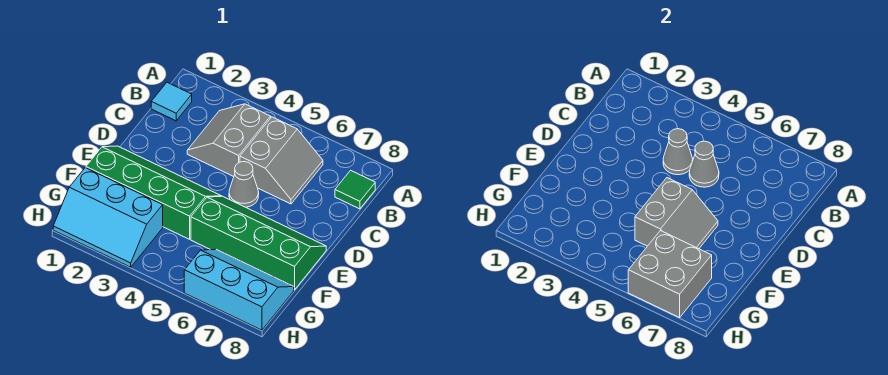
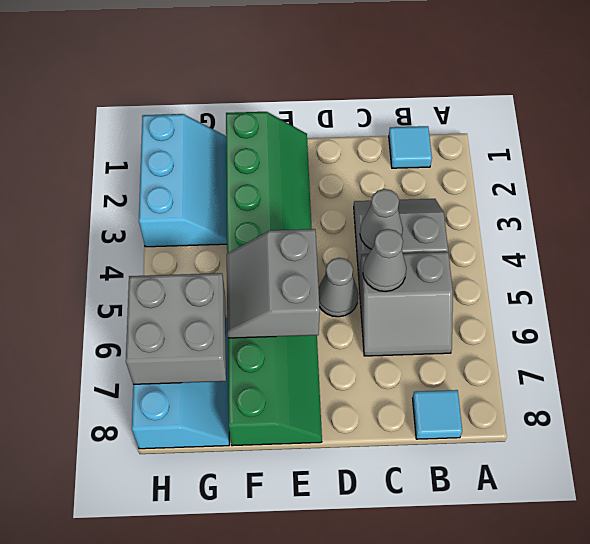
green 1x1 tile [335,170,375,209] -> cyan 1x1 tile [413,390,462,439]
grey 2x2 slope [635,178,718,249] -> grey 2x2 slope turned to [227,229,320,338]
cyan 2x3 slope [53,168,163,267] -> cyan 2x3 slope turned to [139,114,227,247]

